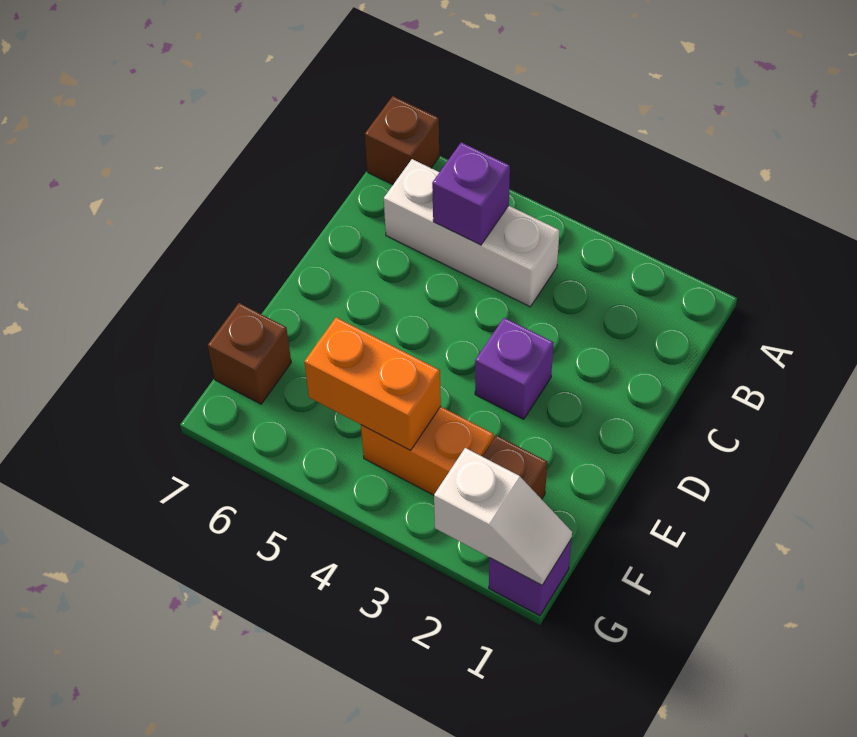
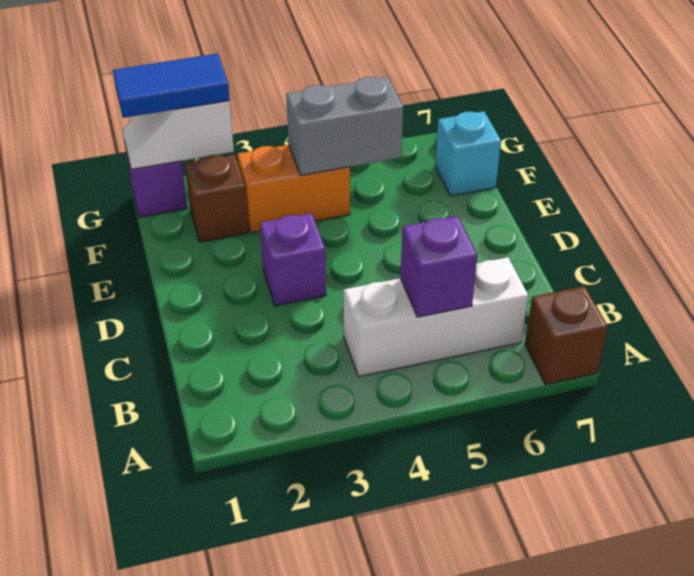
orange 1x2 brick [304,317,441,450] -> grey 1x2 brick [286,77,403,175]
brown 1x1 brick [208,303,291,404] -> cyan 1x1 brick [435,111,501,196]
none -> blue 1x2 tile [113,54,230,118]

